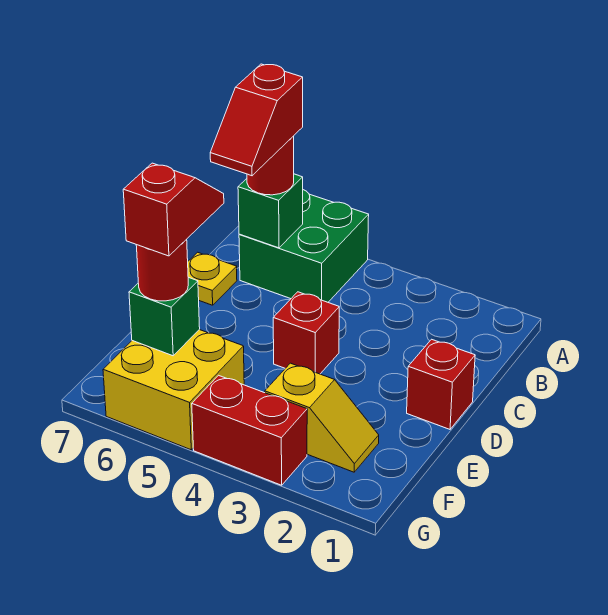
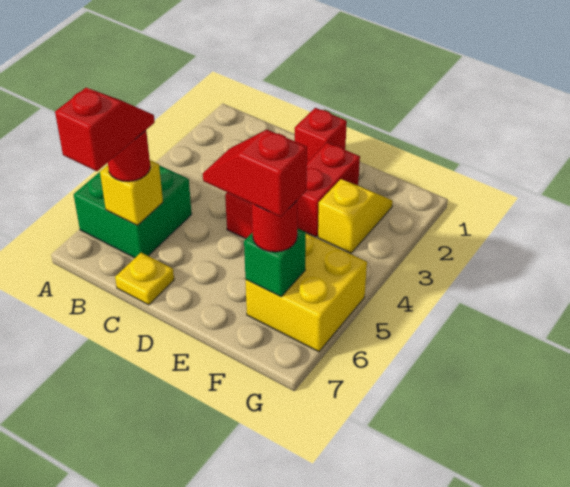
green 1x1 brick [238,174,303,248] -> yellow 1x1 brick [100,160,163,225]
red 1x2 slope [210,64,303,176] -> red 1x2 slope turned to [55,88,155,171]
red 1x2 brick [192,375,307,485] -> red 1x2 brick moved to [297,143,360,237]

